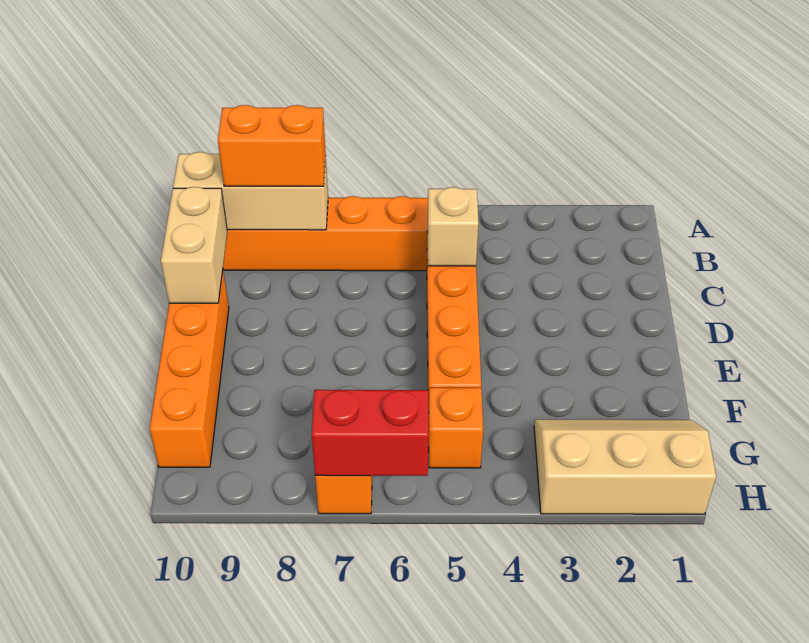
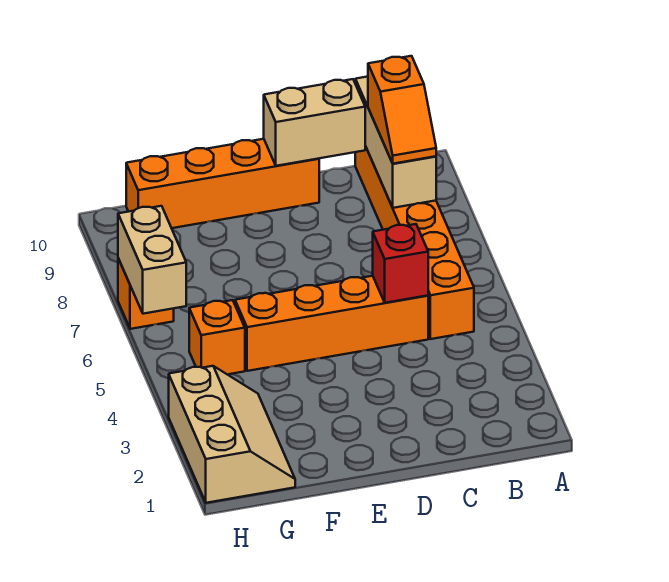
orange 1x2 brick [218,105,326,186] -> orange 1x2 slope [368,56,436,164]
tan 1x1 brick [427,187,479,266] -> red 1x1 brick [373,224,428,303]
red 1x2 brick [312,390,429,476] -> tan 1x2 brick [118,206,186,314]

